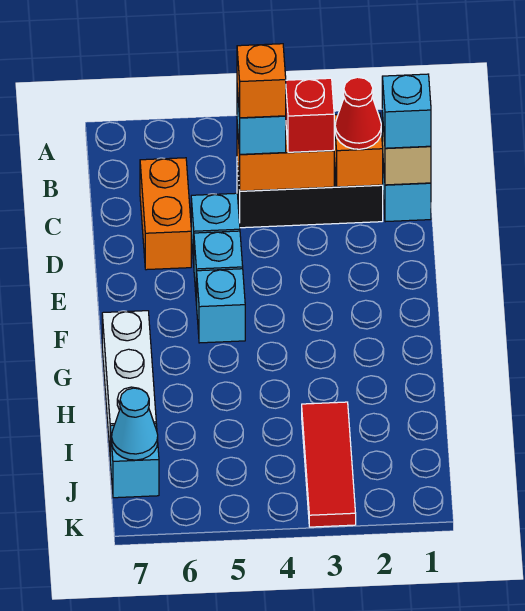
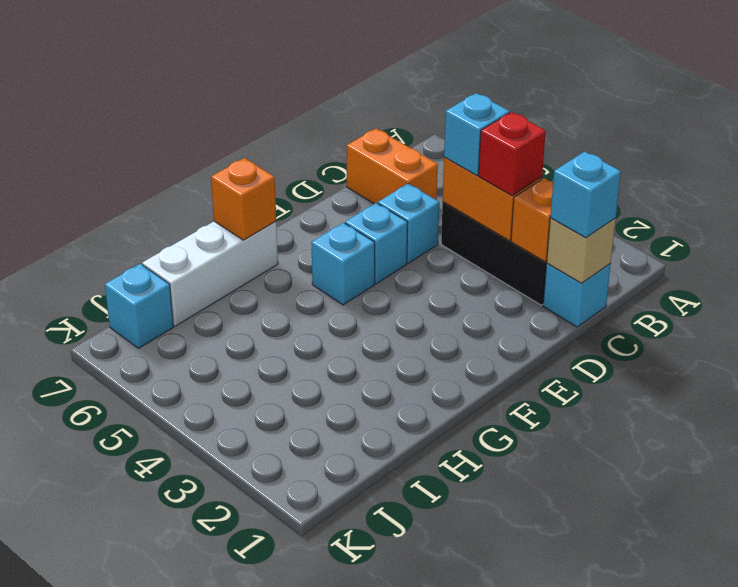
red 1x1 cone [335,77,381,149] -> none
orange 1x1 brick [237,44,286,118] -> orange 1x1 brick moved to [211,158,276,240]
orange 1x2 brick [140,158,191,270] -> orange 1x2 brick turned to [347,128,438,204]
red 1x3 tile [302,402,356,527] -> none
cyan 1x1 cone [112,388,158,460] -> none

